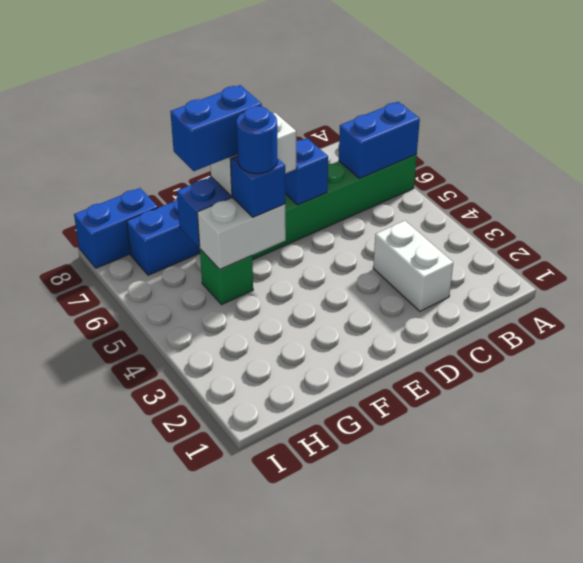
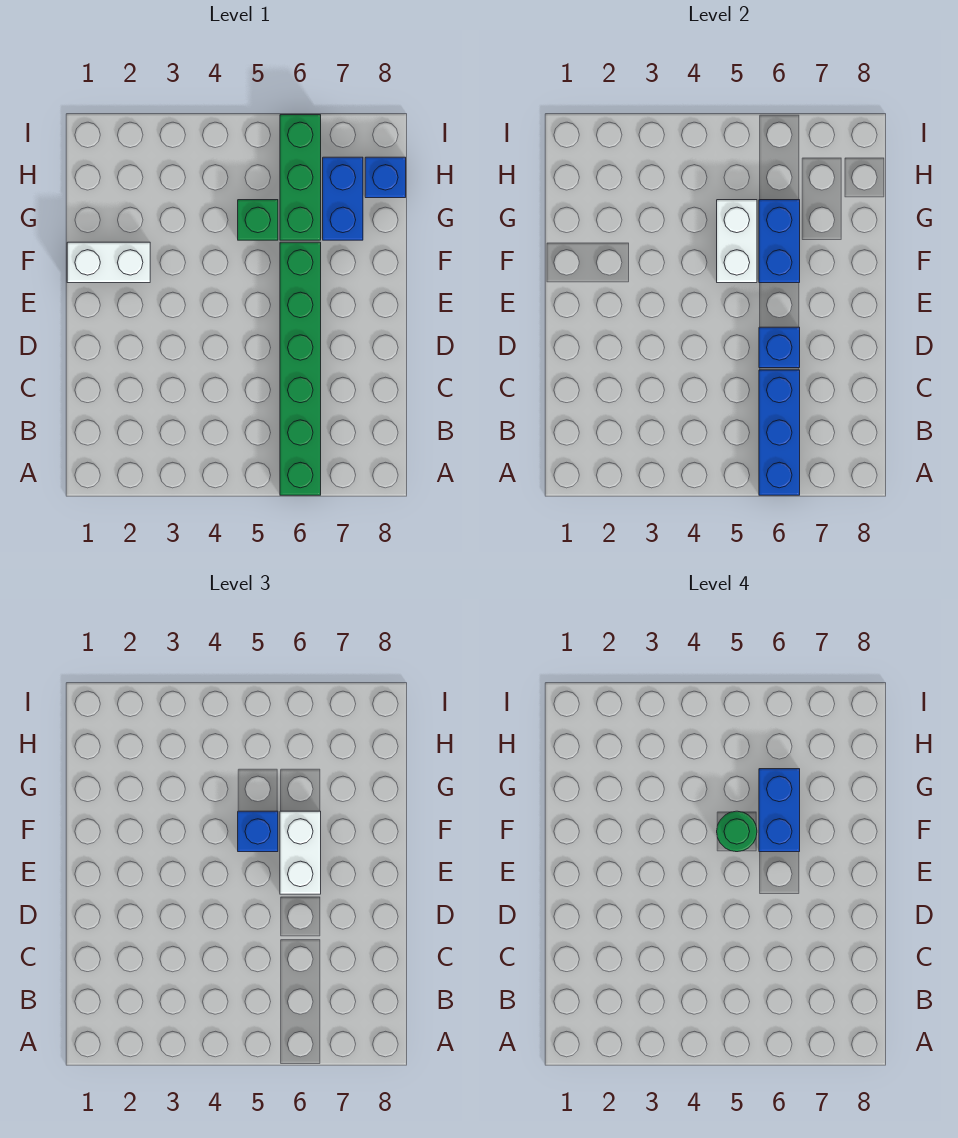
blue 1x2 brick [339,102,420,178] -> blue 1x3 brick [759,370,800,495]
white 1x2 brick [373,221,453,311] -> white 1x2 brick moved to [67,242,150,283]
blue 1x1 round brick [236,106,278,174] -> green 1x1 round brick [717,811,757,852]
none -> green 1x3 brick [280,115,321,240]
blue 1x2 brick [74,188,158,268] -> blue 1x1 brick [365,157,406,198]

